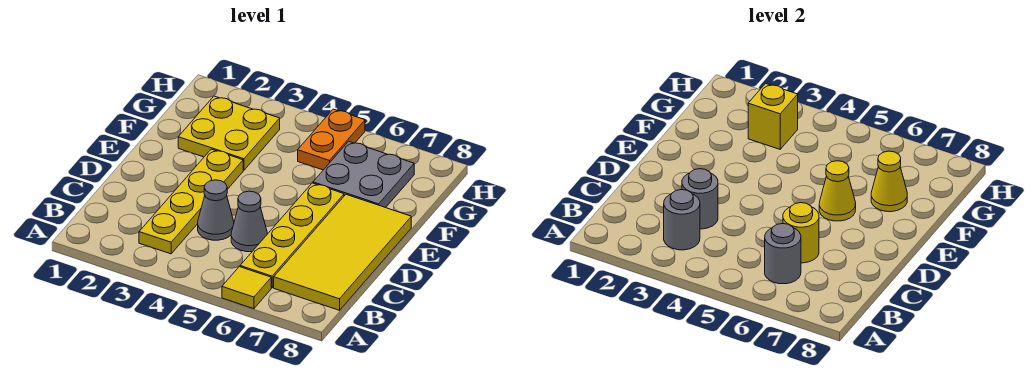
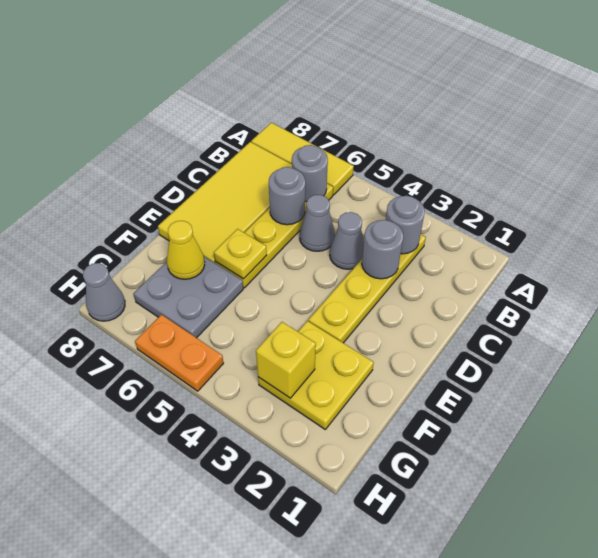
yellow 1x1 tile [222,267,271,309] -> yellow 1x3 tile [251,123,354,195]
yellow 1x1 round brick [783,203,819,263] -> grey 1x1 round brick [269,167,305,225]
yellow 1x1 cone [819,161,856,221] -> yellow 1x1 plate [214,229,267,279]
orange 1x2 plate [298,109,365,170] -> orange 1x2 plate turned to [135,315,223,391]
none -> grey 1x1 cone [83,263,125,321]

